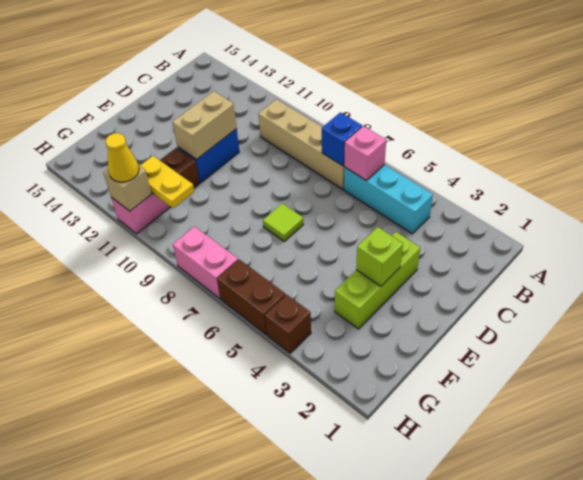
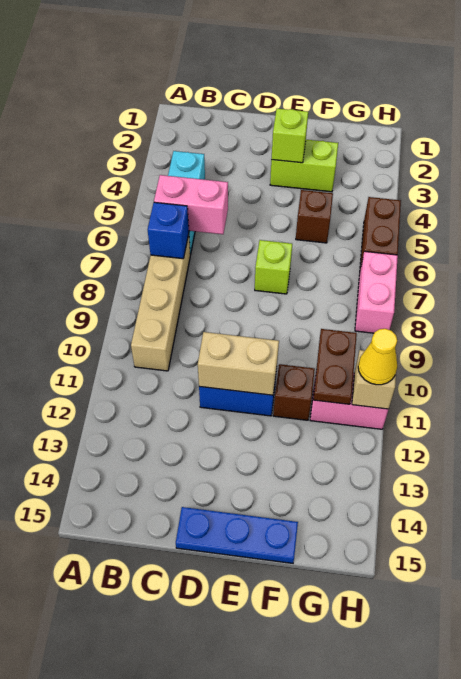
pink 1x1 brick [344,126,386,180] -> pink 1x2 brick [154,175,228,234]
lime 1x3 brick [335,232,420,329] -> lime 1x2 brick [270,140,338,192]
none -> blue 1x3 plate [176,507,298,563]
lime 1x1 tile [263,203,304,241] -> lime 1x1 brick [255,240,292,294]
yellow 1x2 plate [140,156,194,208] -> brown 1x2 plate [313,329,357,404]
brown 1x1 brick [265,295,311,353] -> brown 1x1 brick moved to [296,190,333,243]

